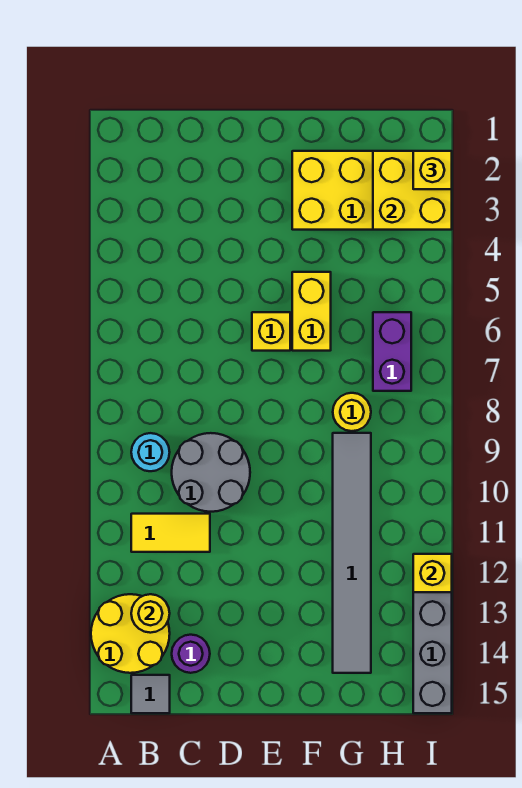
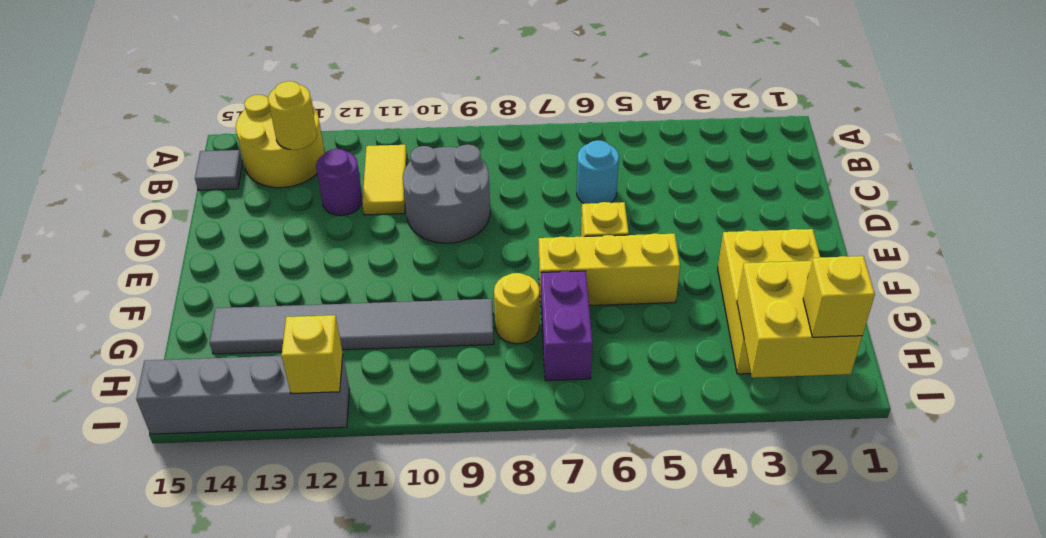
cyan 1x1 round brick [131,433,170,471] -> cyan 1x1 round brick moved to [577,140,619,204]
purple 1x1 round brick [172,635,210,673] -> purple 1x1 round brick moved to [316,149,363,216]
yellow 1x2 brick [292,272,331,351] -> yellow 1x3 brick [539,233,680,305]
purple 1x2 brick [373,312,411,391] -> purple 1x2 brick turned to [541,271,592,381]

